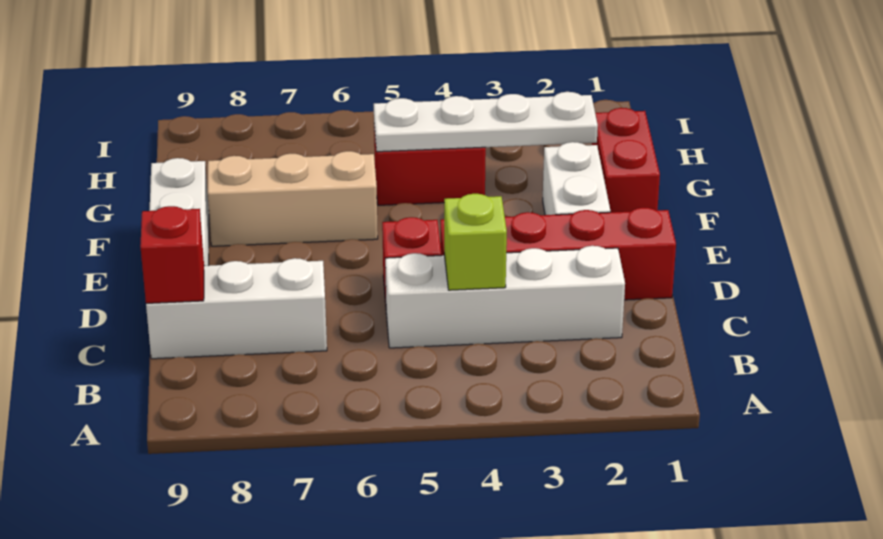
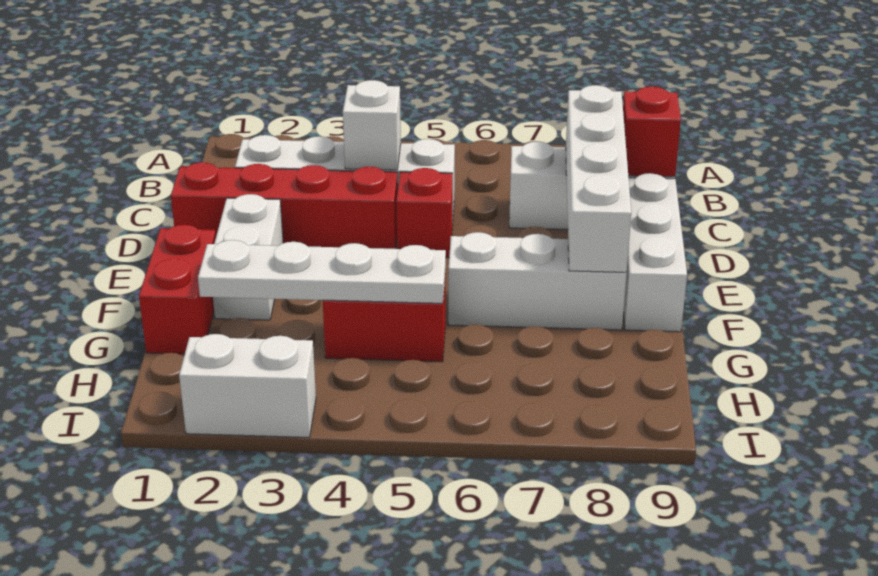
lime 1x1 brick [444,194,507,290] -> white 1x1 brick [343,80,401,170]
none -> white 1x4 brick [566,85,631,272]
tan 1x3 brick [208,151,378,246] -> white 1x3 brick [448,232,627,330]
none -> white 1x2 brick [179,334,316,437]

